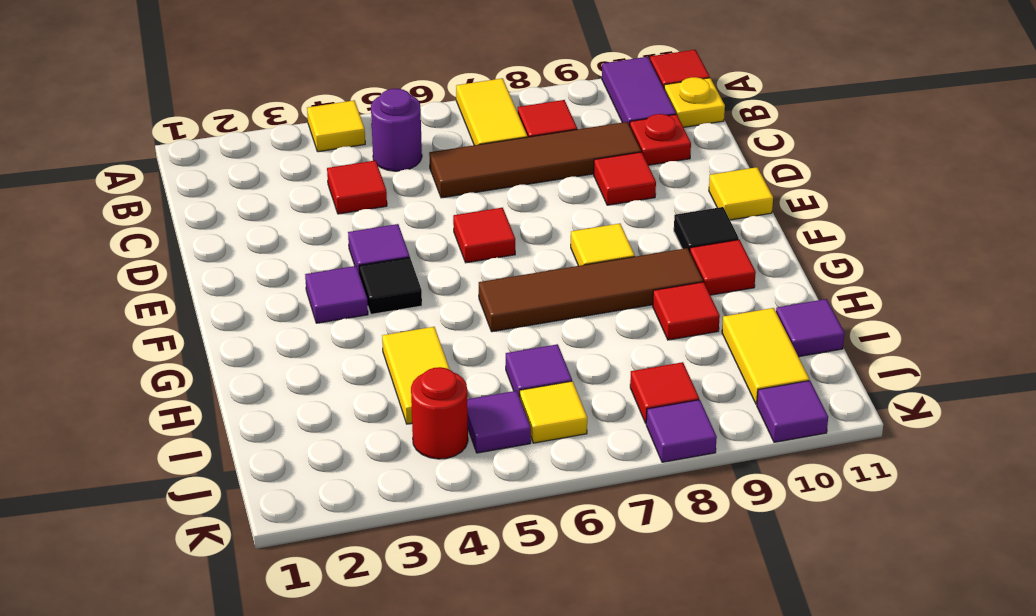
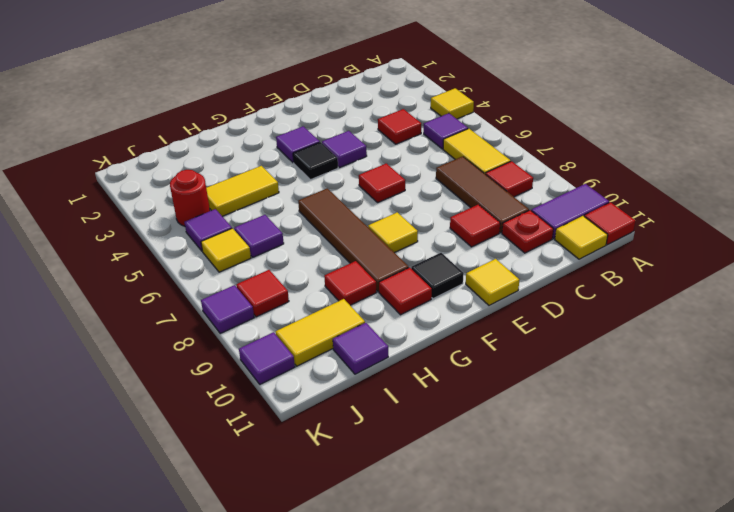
yellow 1x2 tile [456,78,527,145] -> yellow 1x2 tile turned to [443,129,511,174]
purple 1x1 round brick [371,89,422,171] -> purple 1x1 tile [424,113,468,149]
yellow 1x1 plate [664,77,725,127] -> yellow 1x1 tile [555,216,608,259]
brown 1x4 tile [429,122,641,198] -> brown 1x3 tile [436,156,529,233]

